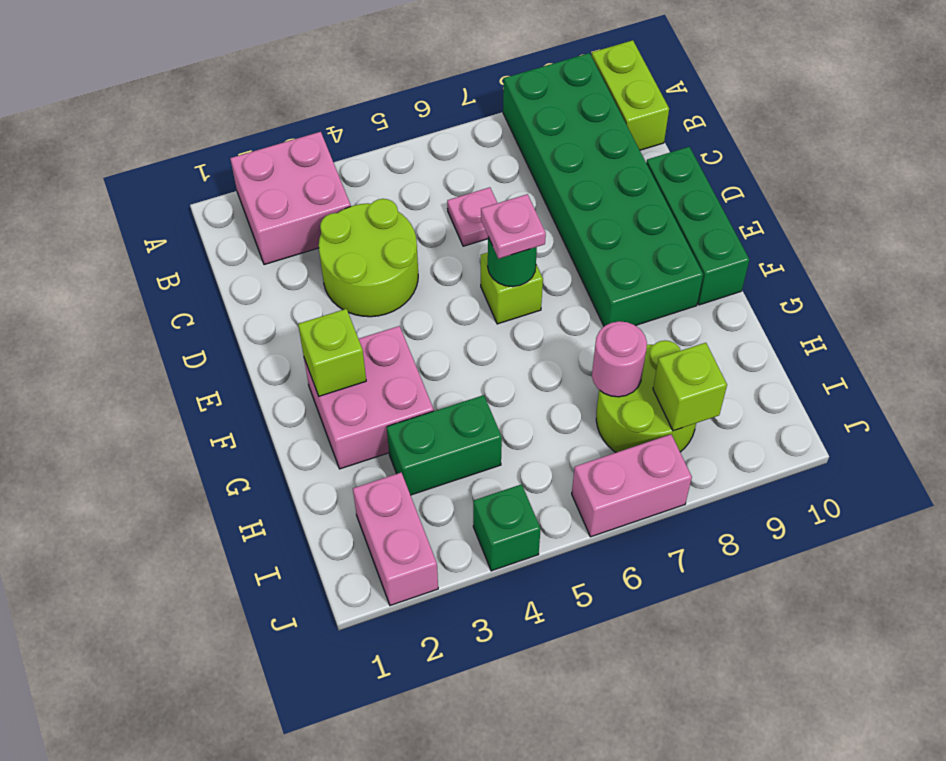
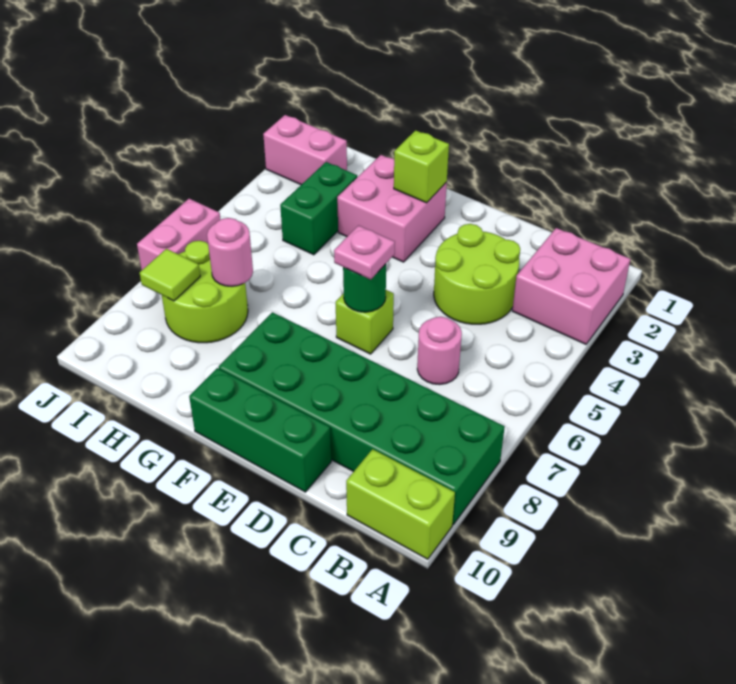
pink 1x1 plate [447,187,497,246] -> pink 1x1 round brick [417,317,462,385]
lime 1x1 brick [653,343,727,431] -> lime 1x1 tile [140,249,200,301]
green 1x1 brick [473,484,541,571] -> none

